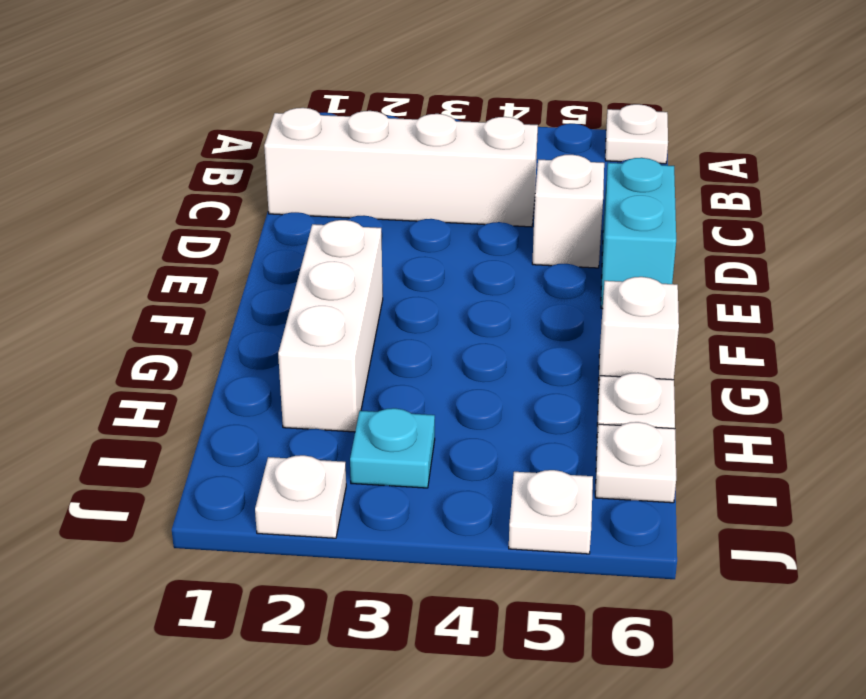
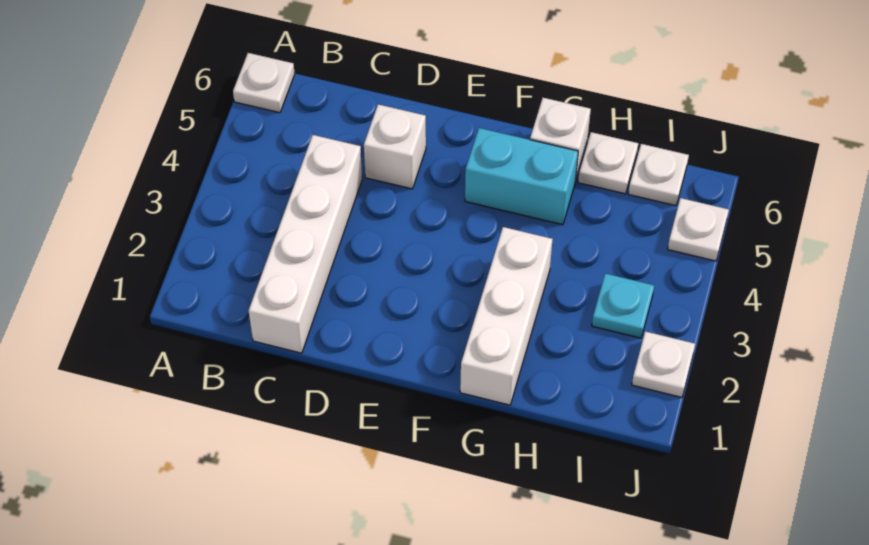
cyan 1x2 brick [601,158,676,309] -> cyan 1x2 brick moved to [465,128,578,225]
white 1x3 brick [278,220,383,432] -> white 1x3 brick turned to [460,227,553,405]

